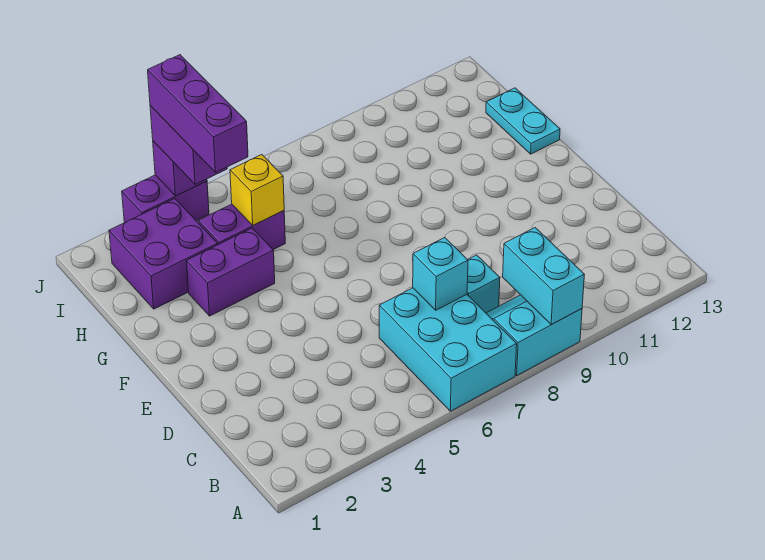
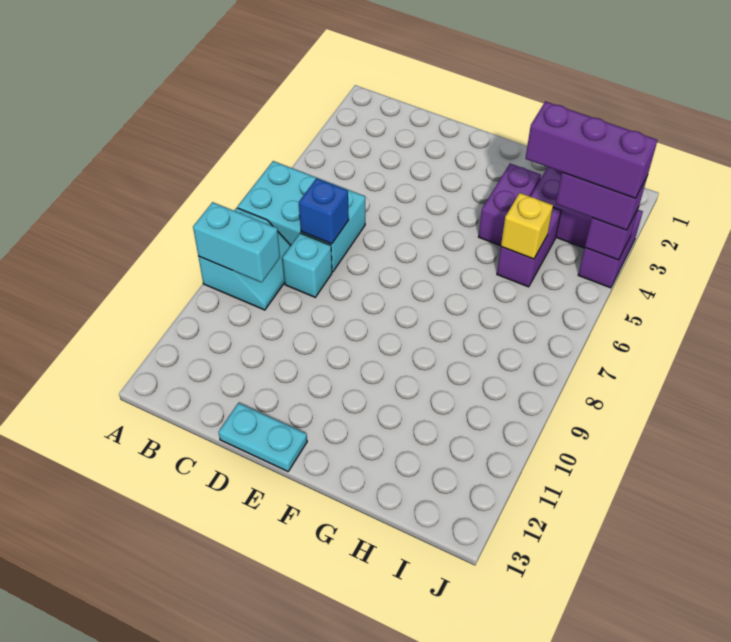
cyan 1x1 brick [413,238,468,310] -> blue 1x1 brick [299,178,349,244]
cyan 1x2 plate [486,88,560,154] -> cyan 1x2 plate moved to [219,403,307,471]

